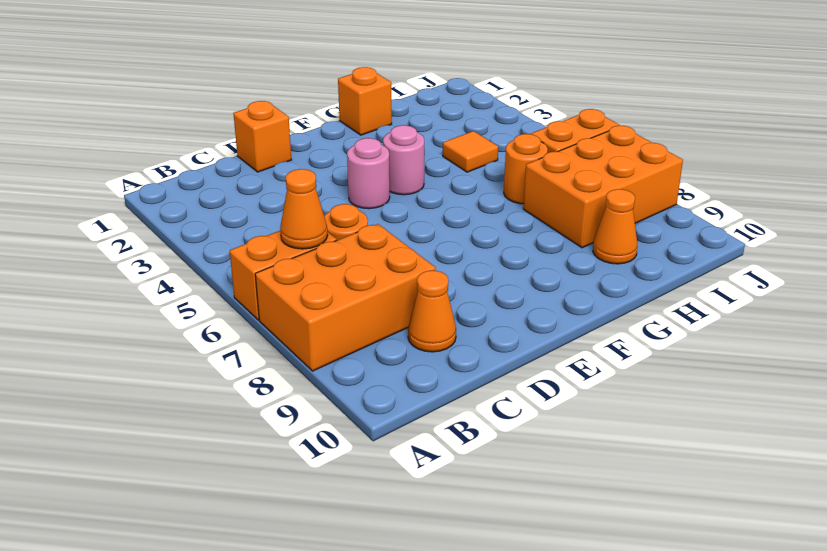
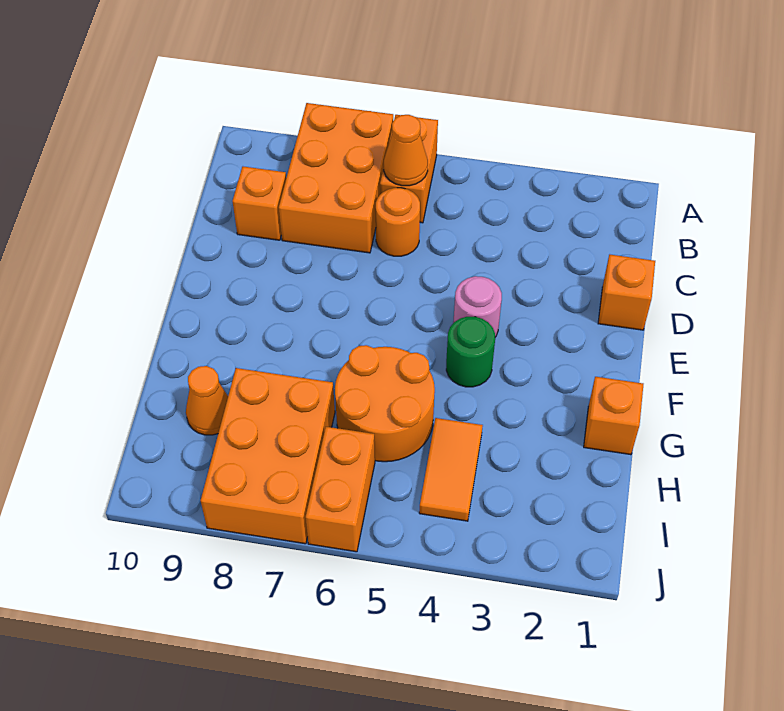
orange 1x1 cone [408,270,456,352] -> orange 1x1 brick [232,167,286,240]
pink 1x1 round brick [383,125,424,195] -> green 1x1 round brick [446,317,495,387]
orange 1x1 tile [443,131,498,172] -> orange 1x2 tile [419,418,483,521]
orange 1x1 round brick [504,134,548,204] -> orange 2x2 round brick [335,345,435,462]

